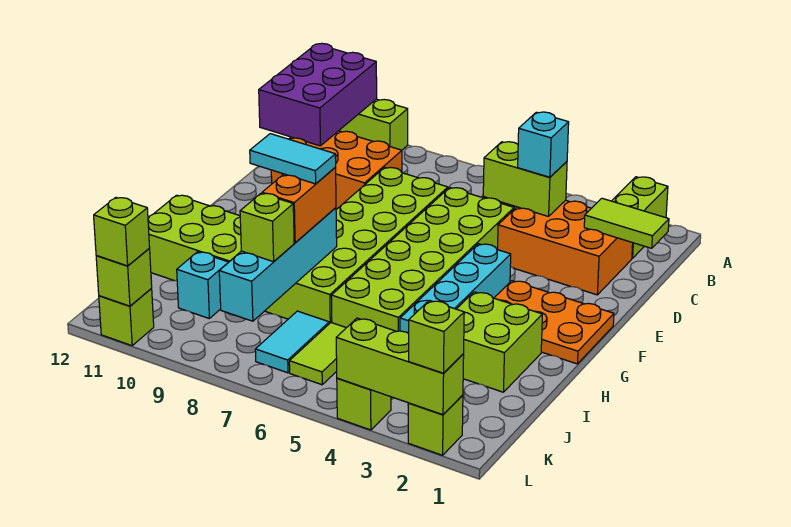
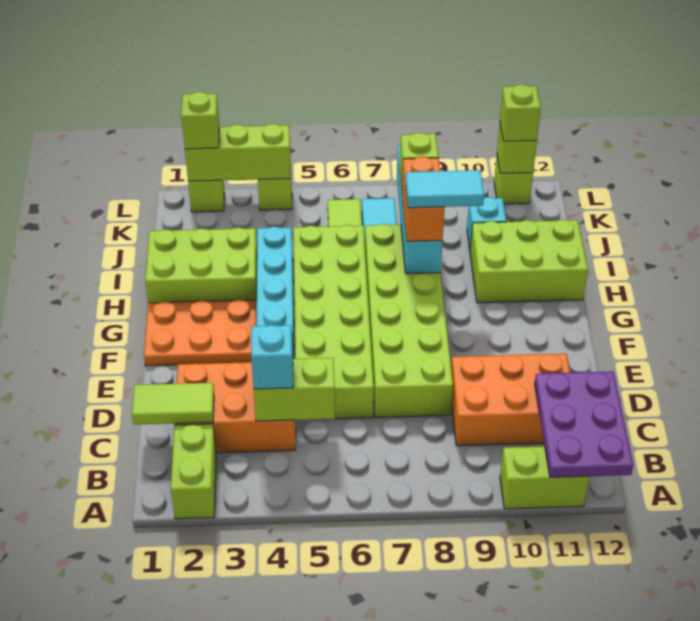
purple 2x3 brick [259,43,377,146] -> purple 2x3 plate [535,371,633,477]
lime 2x2 brick [457,292,542,392] -> lime 2x3 brick [145,228,257,303]

